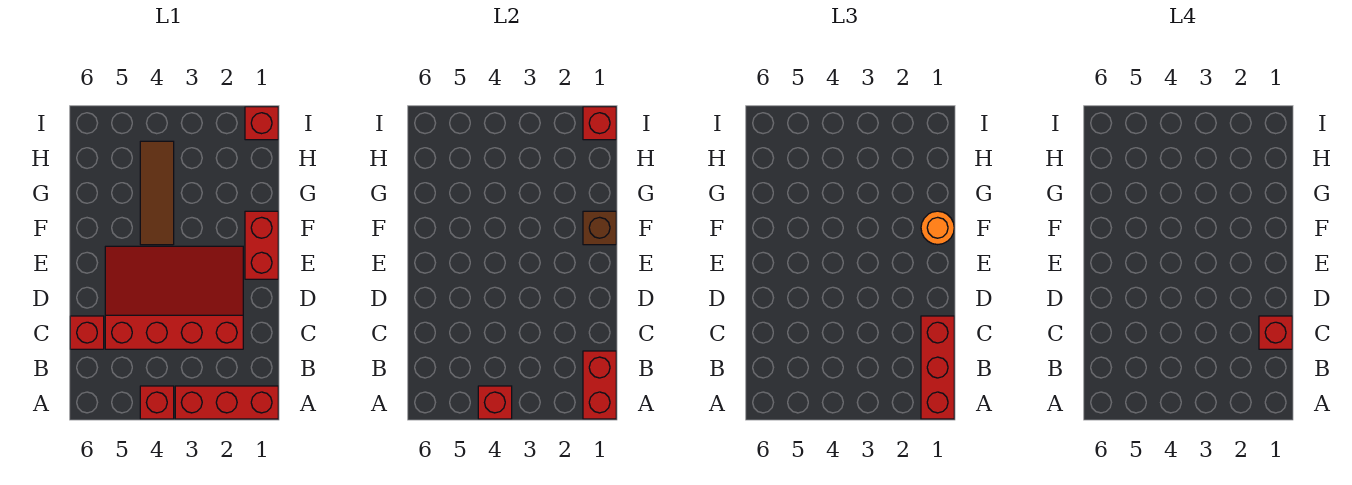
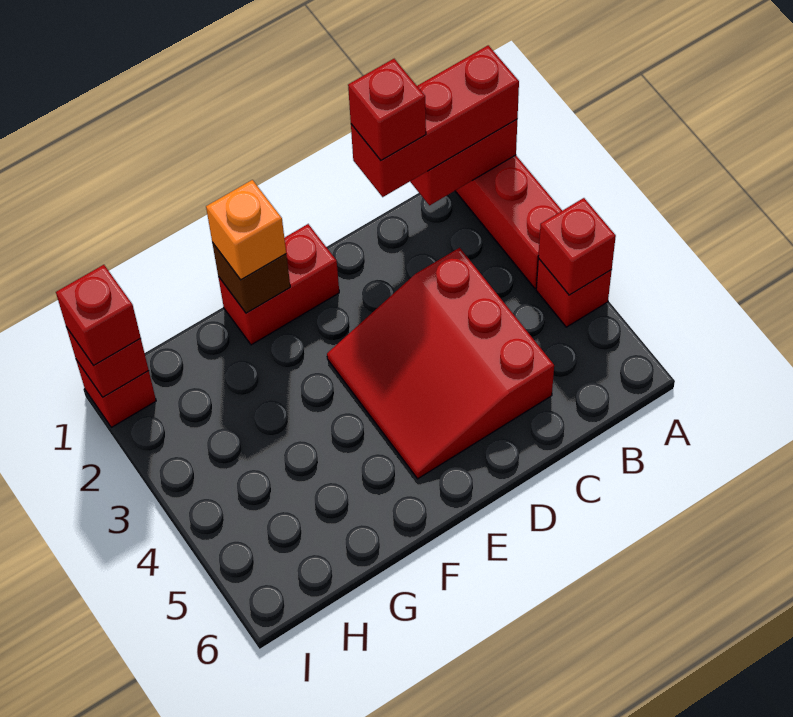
red 3x4 slope [105,246,243,349] -> red 3x3 slope [327,248,554,479]
red 1x1 brick [70,316,104,349] -> red 1x1 brick moved to [56,265,141,365]
orange 1x1 round brick [921,211,954,245] -> orange 1x1 brick [206,180,286,280]
brown 1x3 tile [140,141,174,245] -> none

